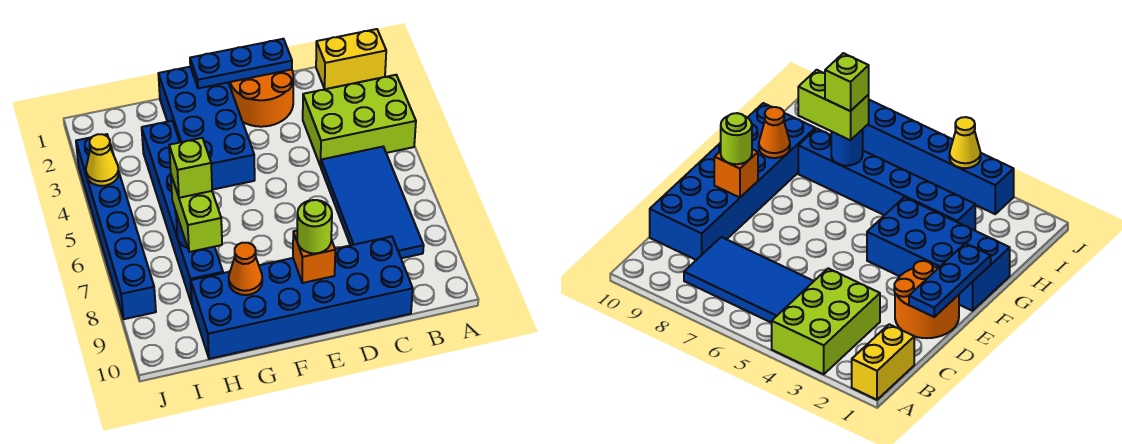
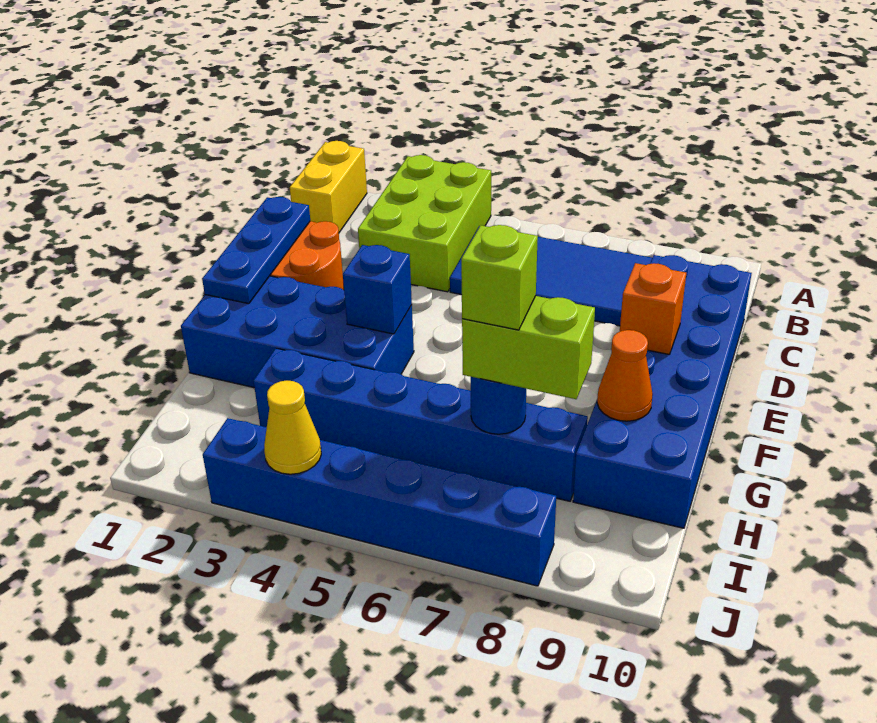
lime 1x1 round brick [297,200,332,254] -> none
none -> blue 1x1 brick [343,245,412,334]

